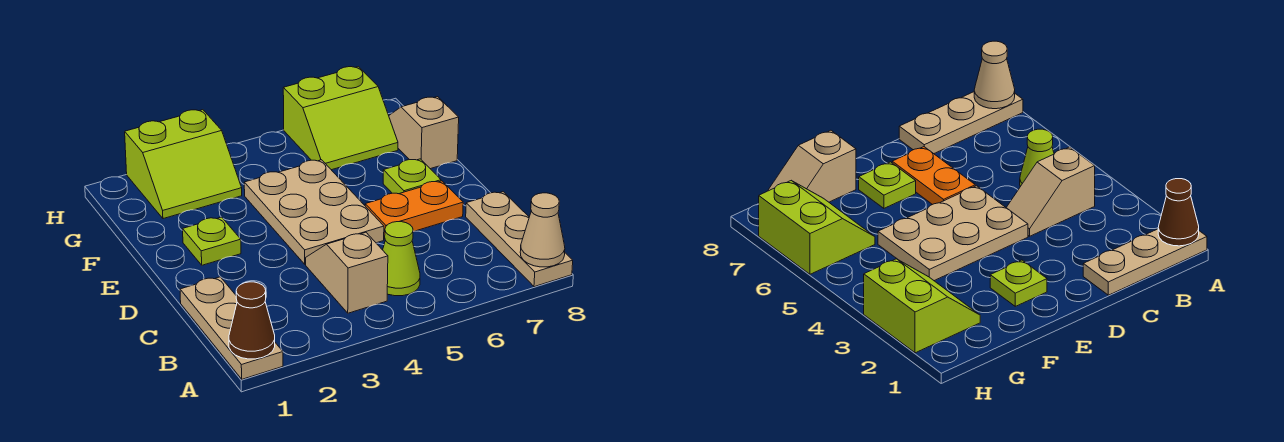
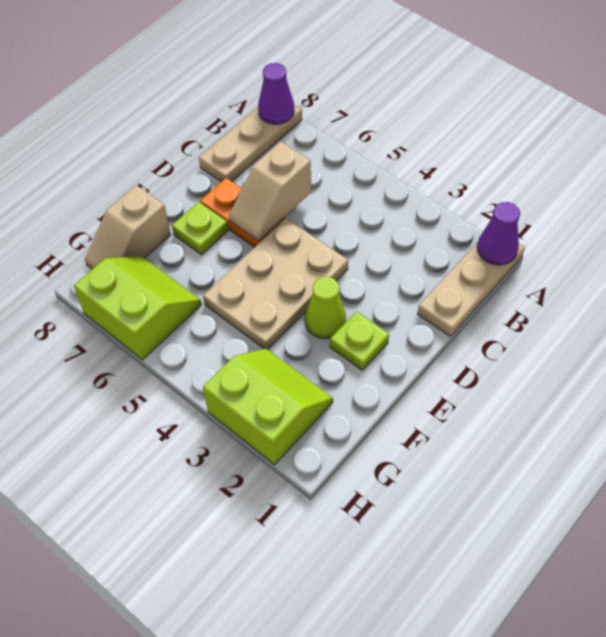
brown 1x1 cone [229,282,275,359] -> purple 1x1 cone [477,202,520,265]
tan 1x1 cone [520,193,565,267] -> purple 1x1 cone [258,63,294,124]
tan 1x2 slope [306,232,388,313] -> tan 1x2 slope moved to [229,141,311,241]
lime 1x1 cone [383,222,420,296] -> lime 1x1 cone moved to [305,277,346,339]

